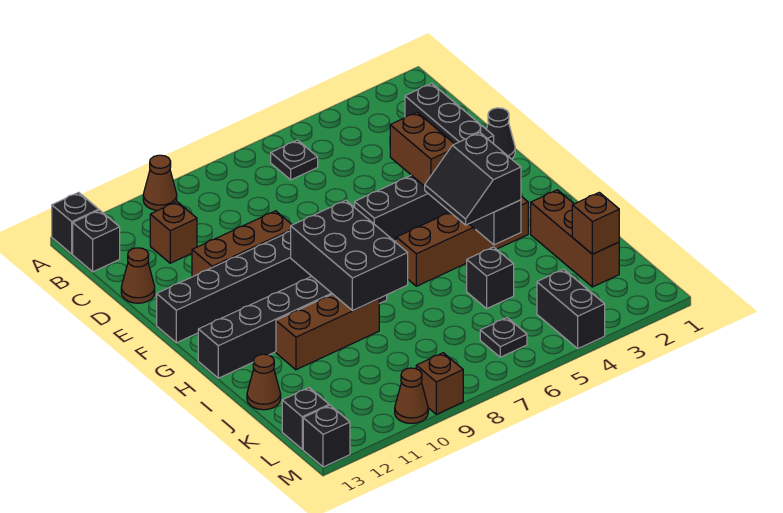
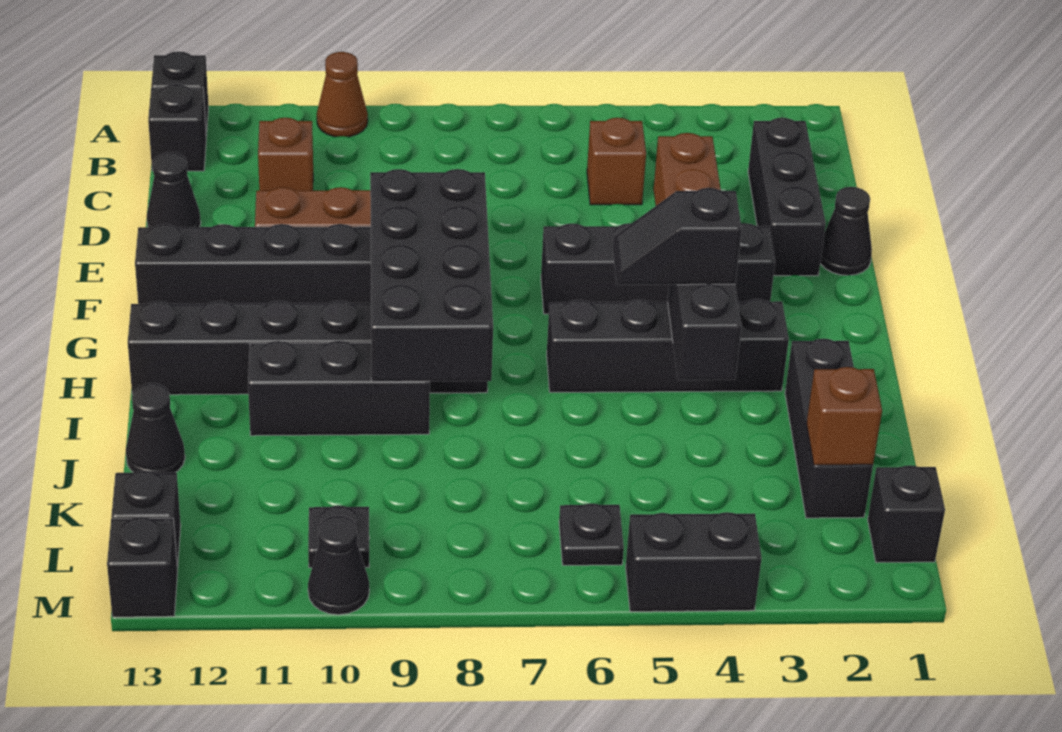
black 1x1 plate [271,140,318,180] -> black 1x1 plate moved to [308,506,369,568]
brown 1x1 cone [121,248,155,303] -> black 1x1 cone [147,152,201,227]
black 2x3 brick [291,200,408,311] -> black 2x4 brick [370,169,493,382]
brown 1x4 brick [396,196,528,286] -> black 1x4 brick [547,299,789,392]
black 2x2 slope [425,133,521,225] -> black 1x2 slope [613,188,742,285]
brown 1x3 brick [531,190,619,287] -> black 1x3 brick [785,339,873,518]
brown 1x3 brick [276,294,379,370] -> black 1x3 brick [248,341,430,436]
black 1x1 brick [467,247,514,308] -> black 1x1 brick moved to [868,465,945,562]
brown 1x1 cone [247,354,281,410] -> black 1x1 cone [126,383,185,473]
black 1x2 brick [537,269,605,349] -> black 1x2 brick turned to [626,512,762,612]
brown 1x1 brick [416,353,463,414] -> brown 1x1 brick moved to [587,118,646,205]
brown 1x1 cone [395,368,428,424] -> black 1x1 cone [308,516,369,615]

